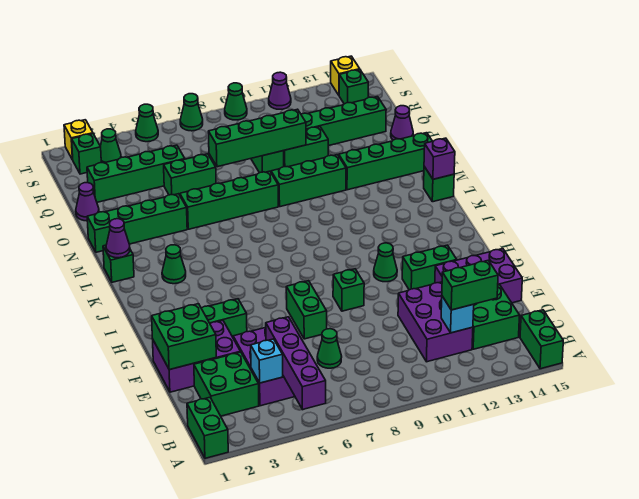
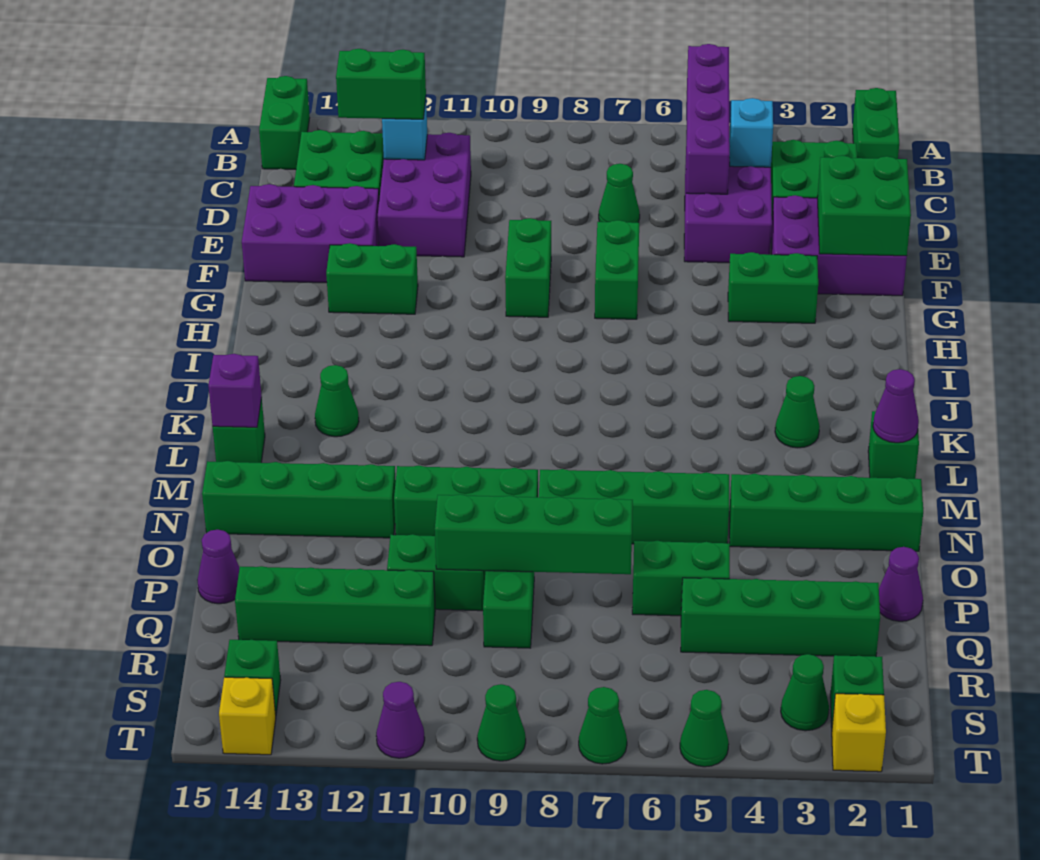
green 1x1 brick [333,269,364,311] -> green 1x2 brick [505,218,551,317]
green 1x1 cone [374,243,397,282] -> green 1x1 cone moved to [315,365,359,437]

